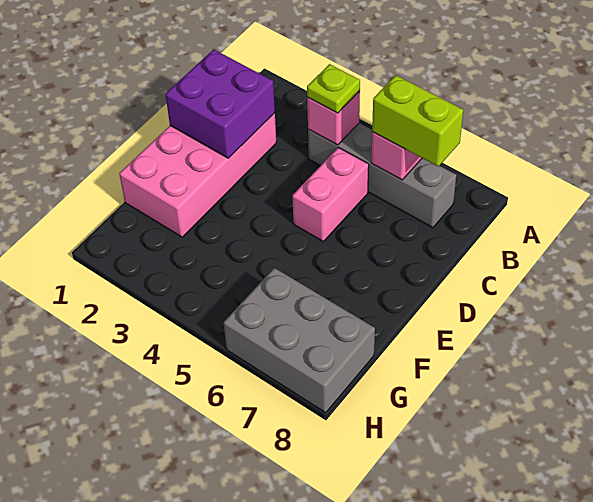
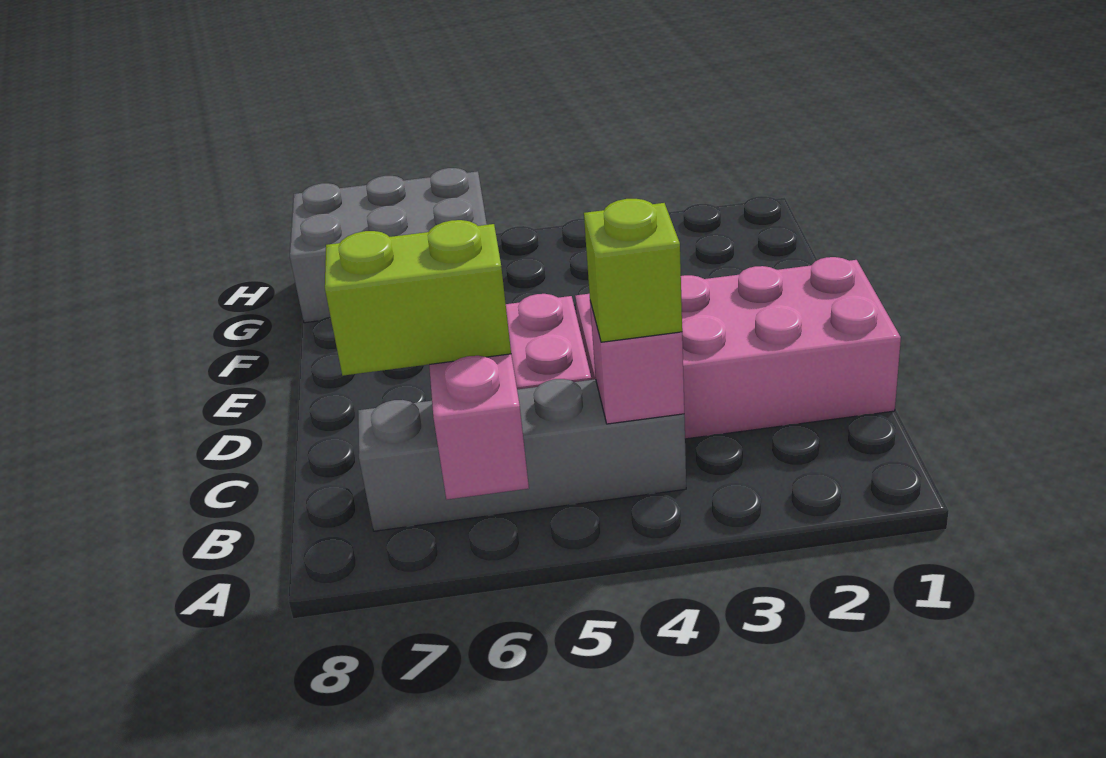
lime 1x1 plate [307,64,360,113] -> lime 1x1 brick [584,199,682,342]
pink 2x4 brick [119,113,276,237] -> pink 2x4 brick turned to [575,257,901,439]
purple 2x2 brick [165,49,275,158] -> none

